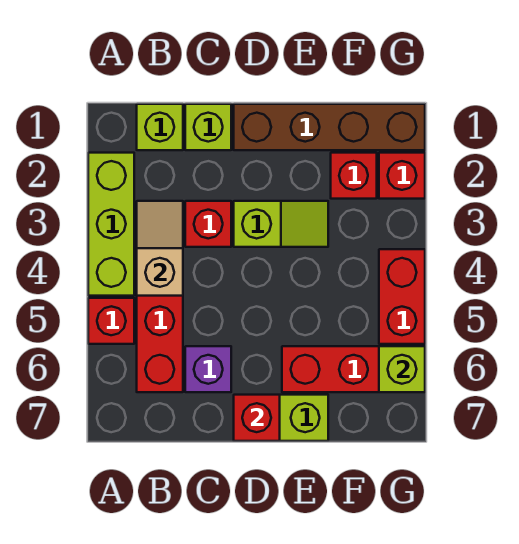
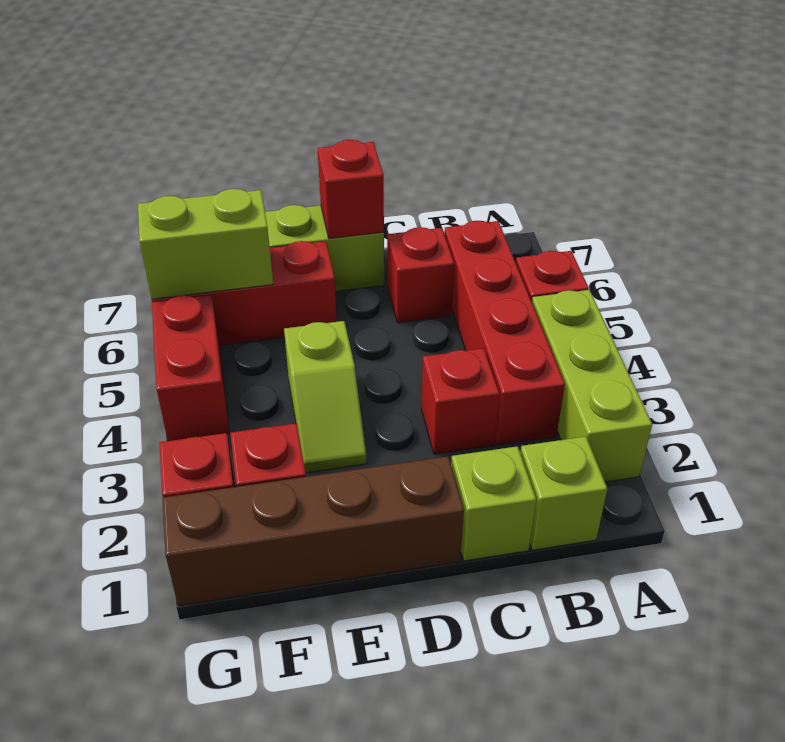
tan 1x2 slope [137,201,183,296] -> none
purple 1x1 brick [185,346,231,392] -> red 1x1 brick [387,227,454,323]
lime 1x2 slope [234,201,328,247] -> lime 1x2 slope turned to [284,321,367,473]
lime 1x1 brick [379,346,425,392] -> lime 1x2 brick [138,189,273,299]

